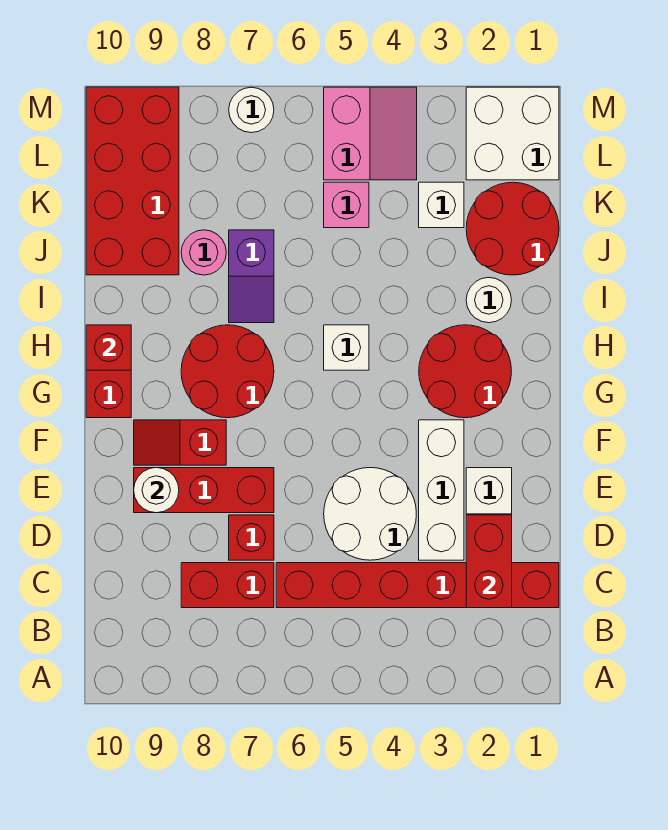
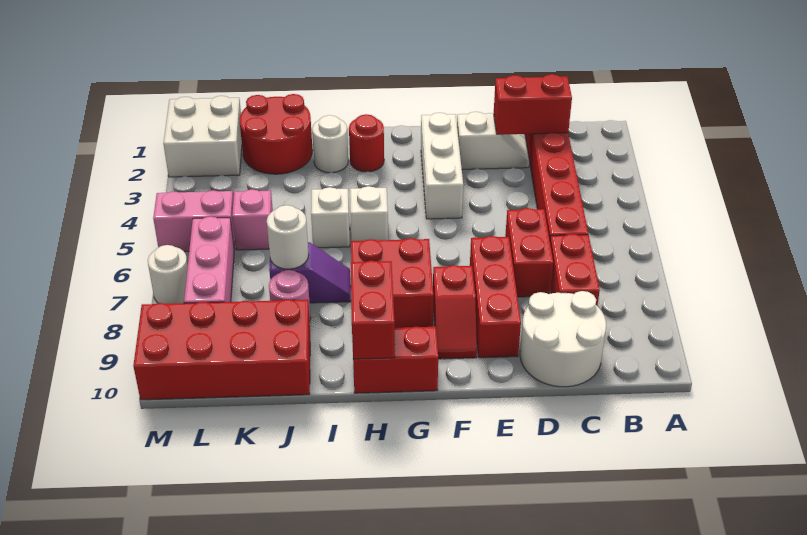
white 1x3 brick [419,420,464,560] -> white 1x3 brick turned to [421,113,463,219]
white 2x2 round brick [324,468,416,560] -> white 2x2 round brick moved to [520,291,606,387]
red 1x1 brick [229,515,274,560] -> red 1x2 brick [505,208,553,297]
white 1x1 round brick [134,468,179,513] -> white 1x1 round brick moved to [267,205,309,269]
red 2x2 round brick [419,325,512,418] -> red 1x1 round brick [349,114,384,172]
red 2x2 round brick [181,325,274,418] -> red 2x2 brick [351,238,434,328]
red 1x1 brick [86,325,131,370] -> red 1x2 brick [351,261,395,359]
white 1x1 brick [419,182,464,228] -> white 1x1 brick moved to [311,187,350,248]
none -> pink 1x3 brick [184,216,234,303]

